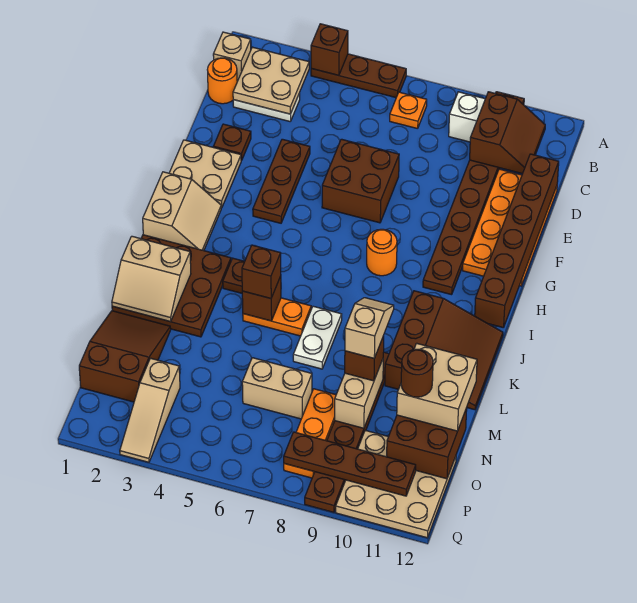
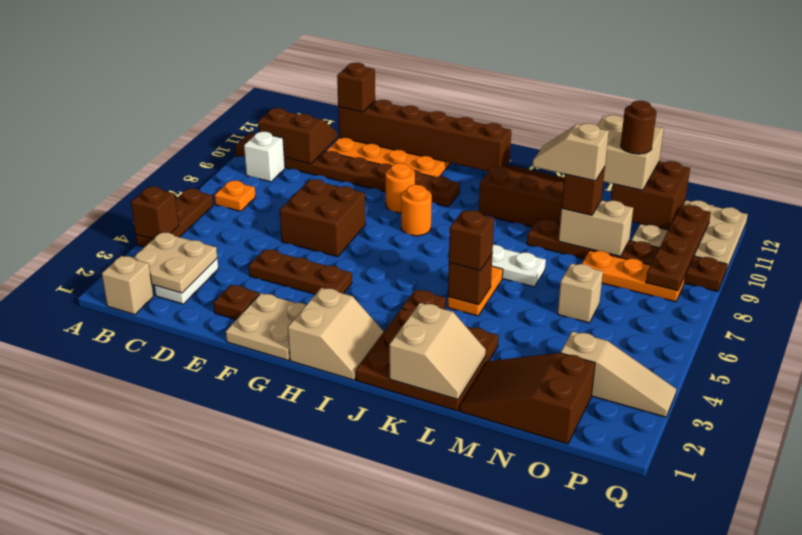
orange 1x1 round brick [207,58,237,104] -> orange 1x1 round brick moved to [386,163,415,213]
none -> brown 1x1 brick [337,63,375,112]
tan 2x2 slope [143,172,221,251] -> tan 2x2 slope turned to [288,288,384,380]
tan 1x2 brick [242,358,312,419] -> tan 1x1 brick [558,263,603,323]

